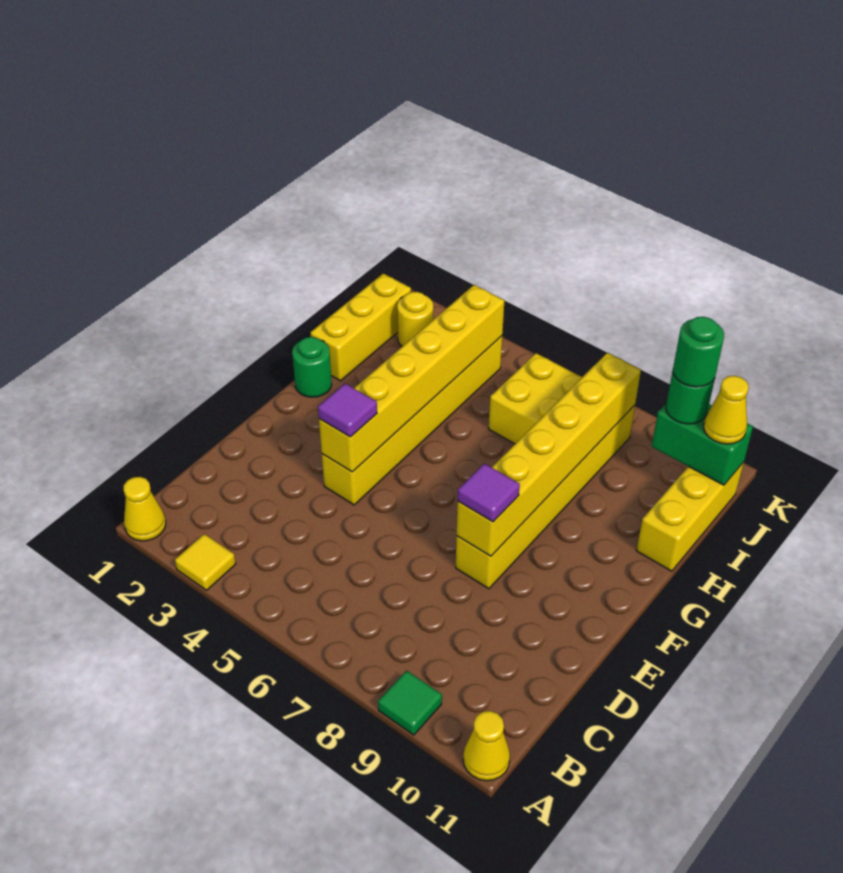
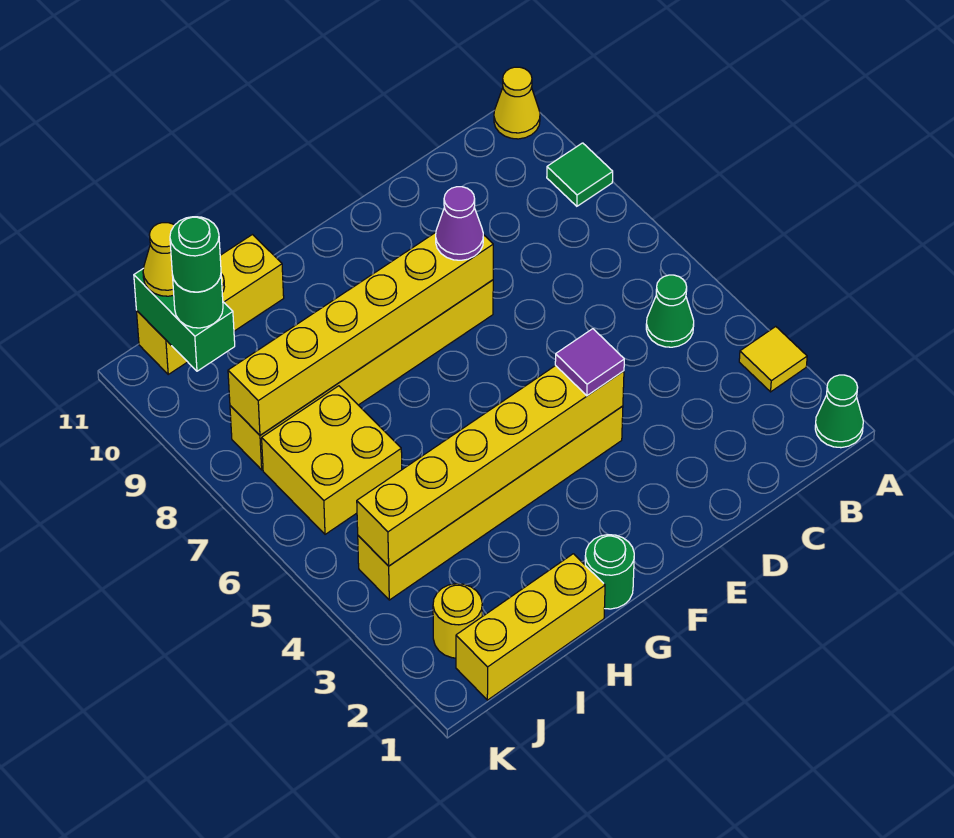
yellow 1x1 cone [124,477,166,541] -> green 1x1 cone [815,375,863,448]
none -> green 1x1 cone [646,275,694,347]
purple 1x1 tile [458,463,520,522] -> purple 1x1 cone [436,187,483,260]

